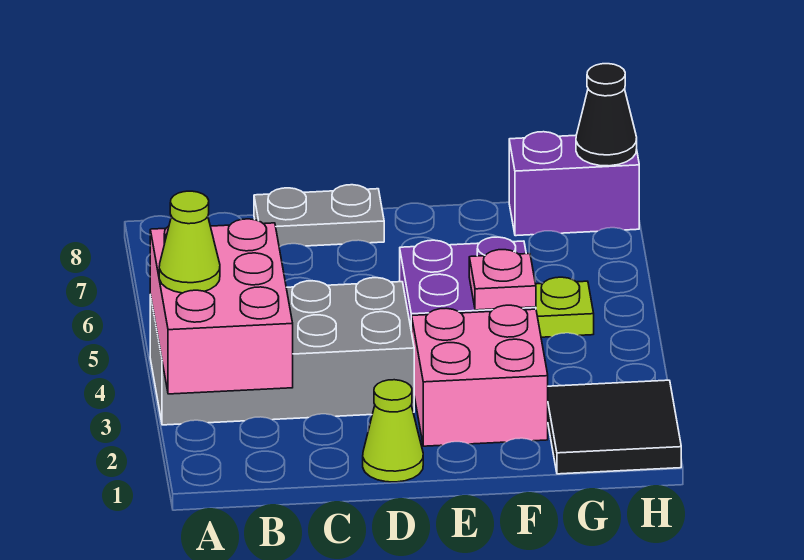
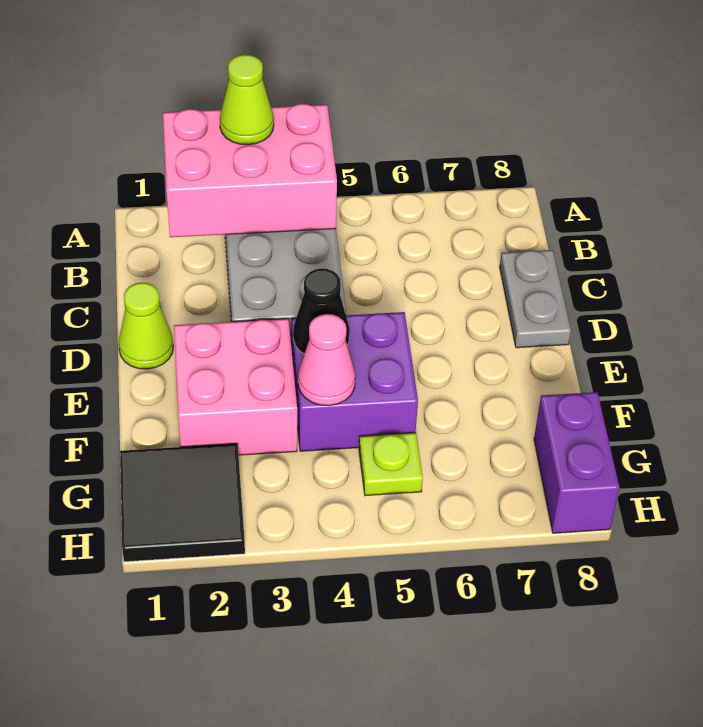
pink 1x1 plate [469,250,536,310] -> pink 1x1 cone [298,314,355,406]
black 1x1 cone [576,64,637,166] -> black 1x1 cone moved to [293,268,350,354]

